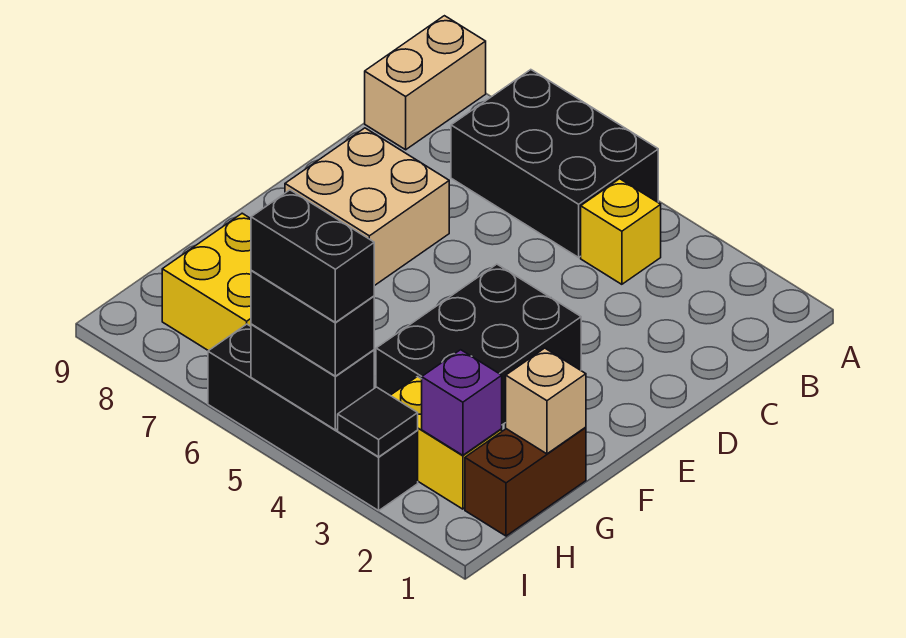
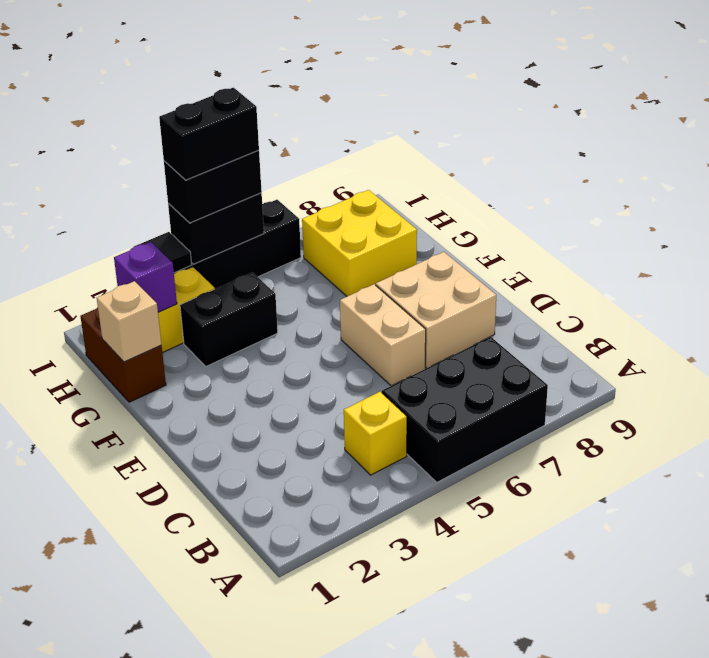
tan 1x2 brick [365,16,486,150] -> tan 1x2 brick moved to [340,284,426,386]
black 2x3 brick [376,264,581,425] -> black 1x2 brick [180,273,278,366]

